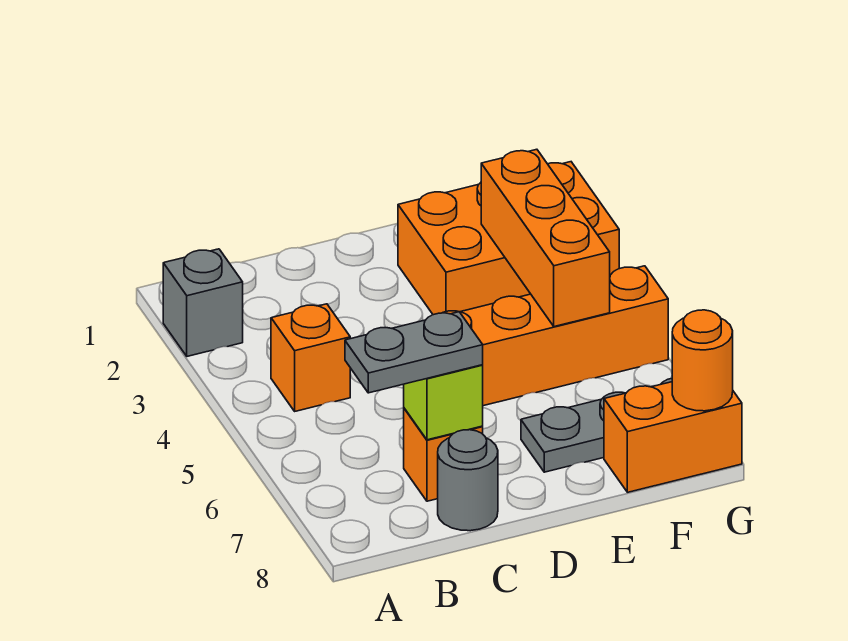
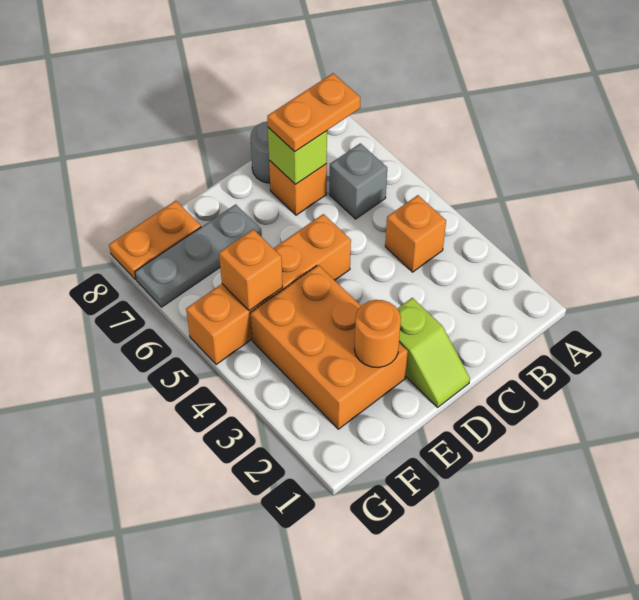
grey 1x1 brick [163,249,243,356] -> grey 1x1 brick moved to [329,143,387,219]
grey 1x2 plate [345,312,483,393] -> orange 1x2 plate [267,73,360,152]
none -> lime 1x2 slope [397,298,470,407]
orange 2x3 brick [398,162,619,315] -> orange 2x3 brick turned to [250,265,408,429]
orange 1x3 brick [481,149,610,327] -> orange 1x1 brick [219,229,283,311]
orange 1x2 brick [604,382,742,492] -> orange 1x2 plate [109,201,201,280]
orange 1x1 round brick [672,310,733,411] -> orange 1x1 round brick moved to [354,300,401,368]

